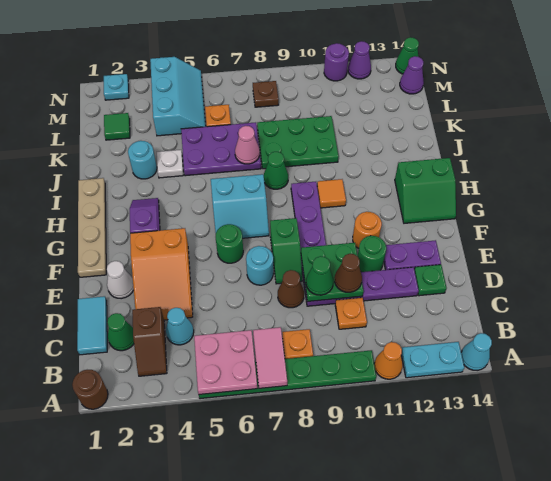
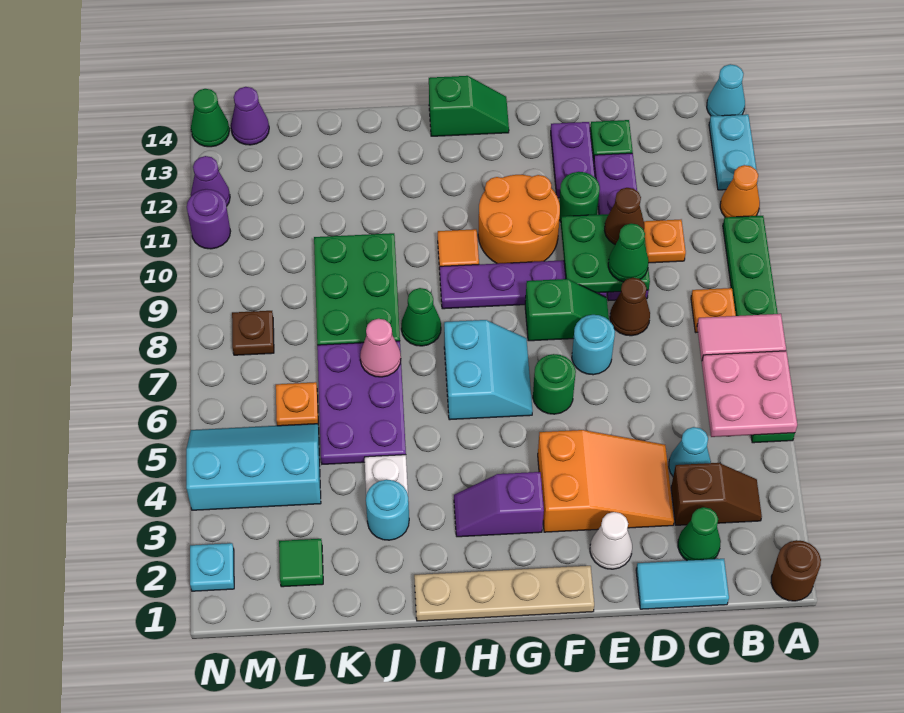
orange 1x1 round brick [353,212,382,249] -> orange 2x2 round brick [478,175,560,264]
green 2x2 slope [395,158,456,223] -> green 1x2 slope [429,76,509,136]

